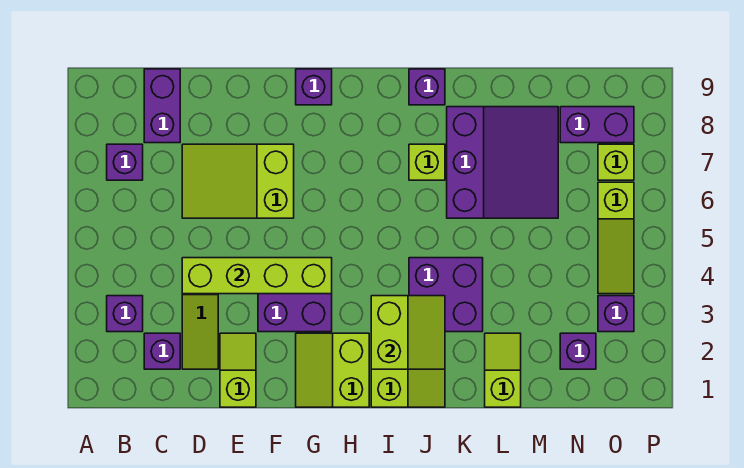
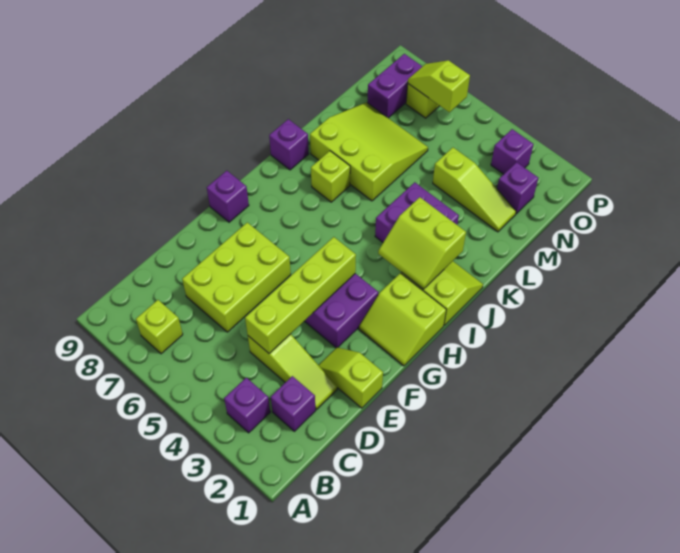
purple 1x1 brick [107,144,143,180] -> lime 1x1 brick [136,300,183,354]
purple 1x2 brick [144,69,180,143] -> none
lime 2x3 slope [182,144,294,218] -> lime 2x3 brick [182,222,291,332]
lime 2x2 slope [371,296,445,369] -> lime 2x2 slope turned to [378,197,466,289]
purple 3x3 slope [447,107,558,218] -> lime 3x3 slope [310,102,428,201]
lime 1x2 slope [485,333,521,407] -> lime 1x2 slope moved to [408,60,470,112]
lime 1x3 slope [598,182,634,294] -> lime 1x3 slope moved to [433,148,516,232]

